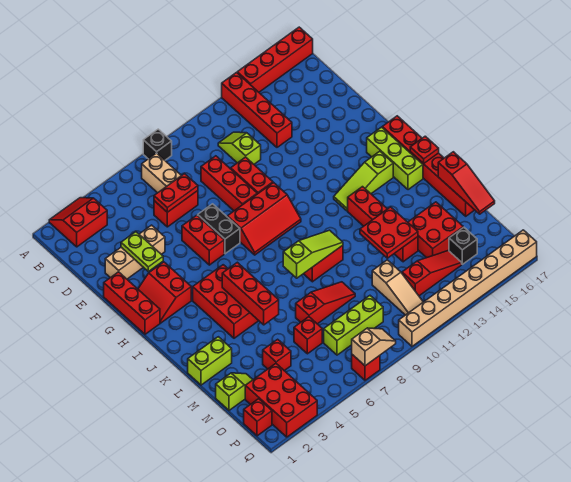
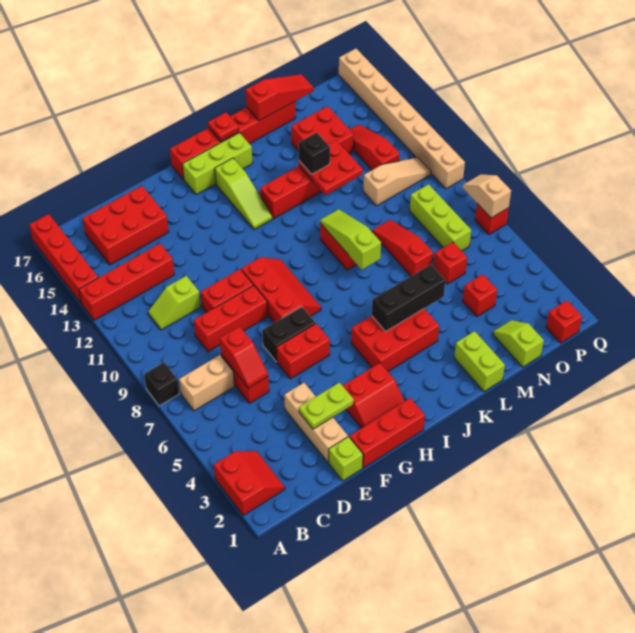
red 2x2 slope [49,198,107,247] -> red 2x2 slope turned to [214,451,285,515]
red 1x2 plate [154,174,198,212] -> red 1x2 slope [220,327,268,388]
none -> lime 1x1 brick [329,437,363,481]
red 1x3 brick [222,262,279,325] -> black 1x3 brick [372,265,445,331]
red 2x3 brick [245,364,317,437] -> red 2x3 brick moved to [83,186,169,265]
black 1x1 brick [449,227,477,264] -> black 1x1 brick moved to [298,133,330,174]

